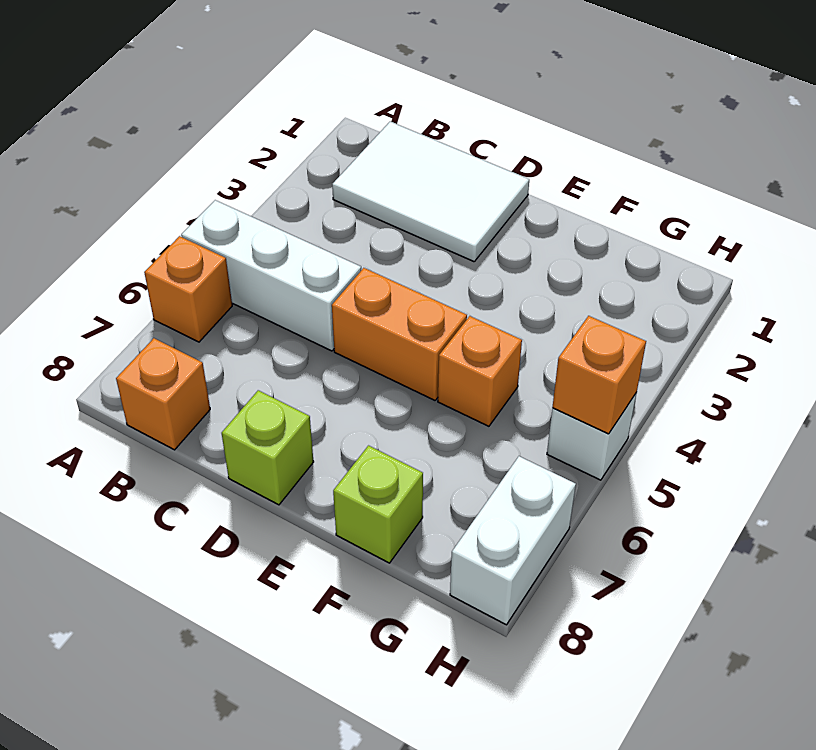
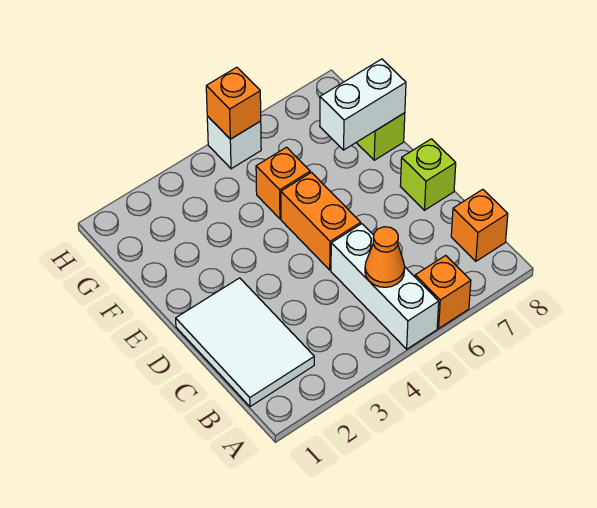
none -> orange 1x1 cone [365,227,405,287]
white 1x2 brick [450,456,576,625] -> white 1x2 brick moved to [320,59,406,150]

